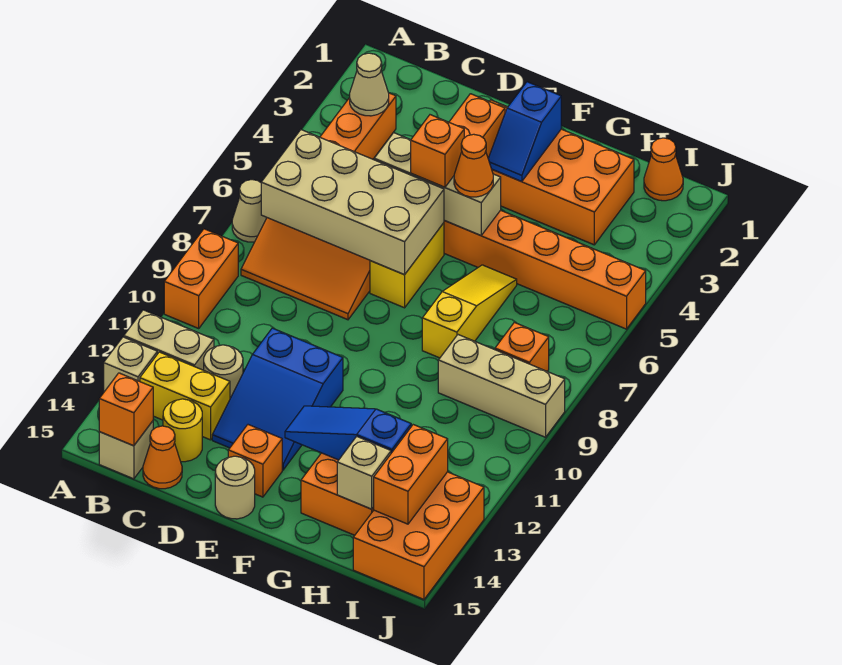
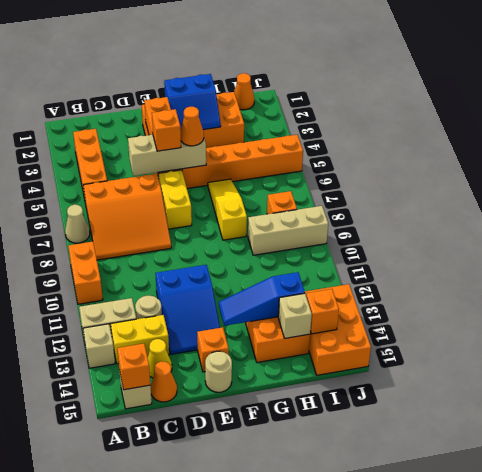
tan 1x1 cone [350,53,389,116] -> none
tan 2x4 brick [261,130,444,275] -> none
yellow 1x1 round brick [163,399,202,462] -> yellow 1x1 cone [148,339,172,378]
blue 1x2 slope [488,82,561,182] -> blue 2x2 slope [164,74,221,130]
orange 1x2 brick [374,425,448,524] -> orange 1x1 brick [306,289,339,334]

